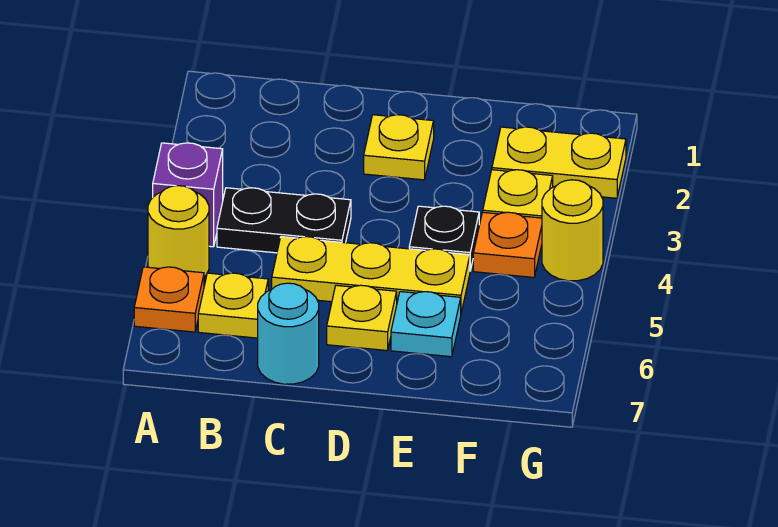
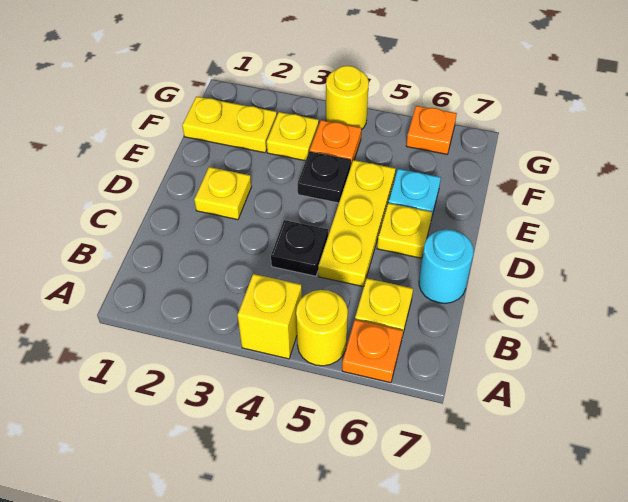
purple 1x1 brick [153,143,223,247] -> yellow 1x1 brick [238,274,302,359]
black 1x2 plate [217,188,351,253] -> black 1x1 plate [271,220,328,276]
yellow 1x2 plate [492,127,626,198] -> yellow 1x2 plate turned to [182,97,277,153]
none -> orange 1x1 plate [406,106,457,154]

